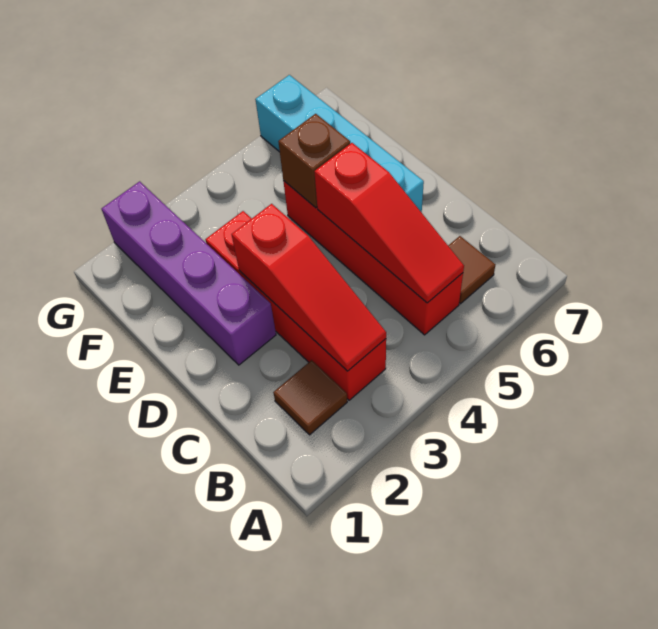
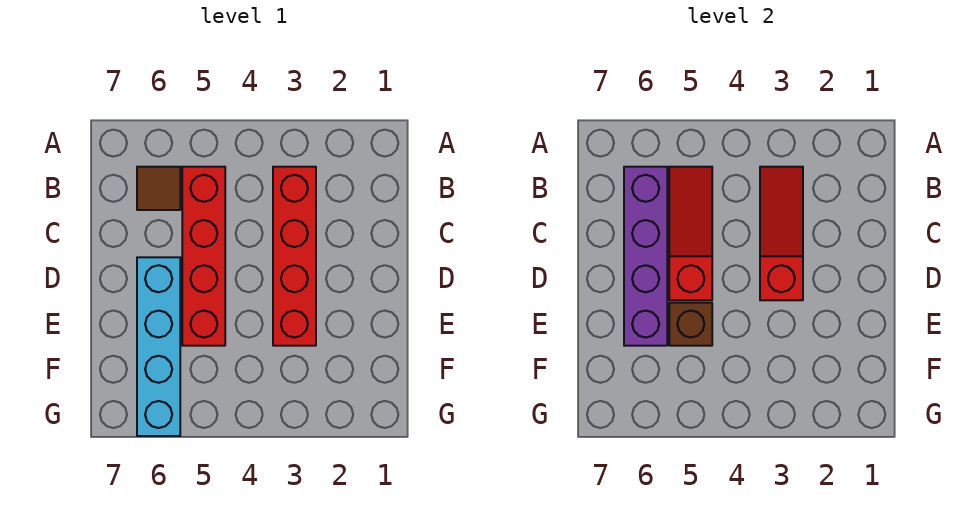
brown 1x1 tile [273,360,347,435] -> none
purple 1x4 brick [102,181,276,365] -> purple 1x4 brick moved to [624,167,667,346]

